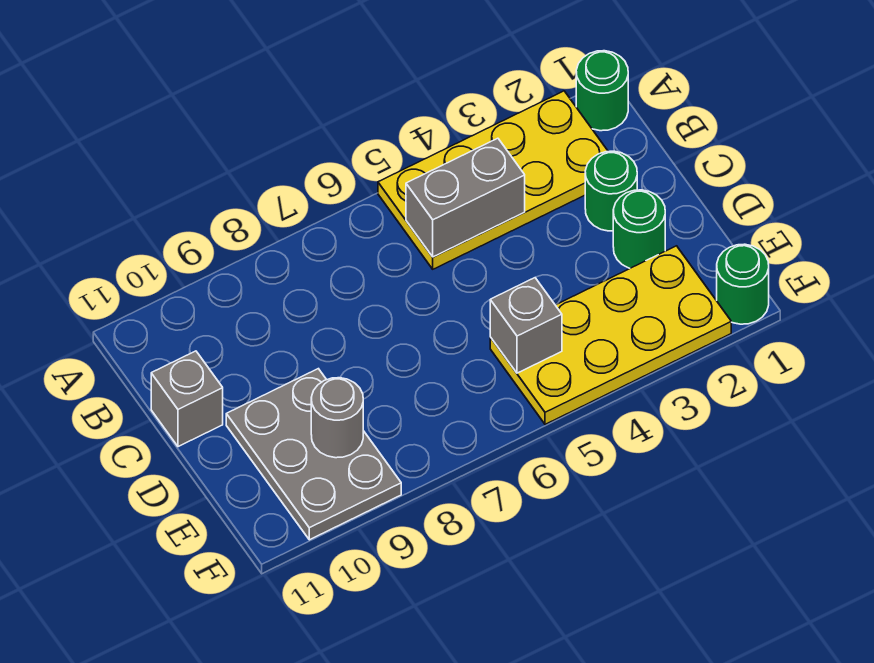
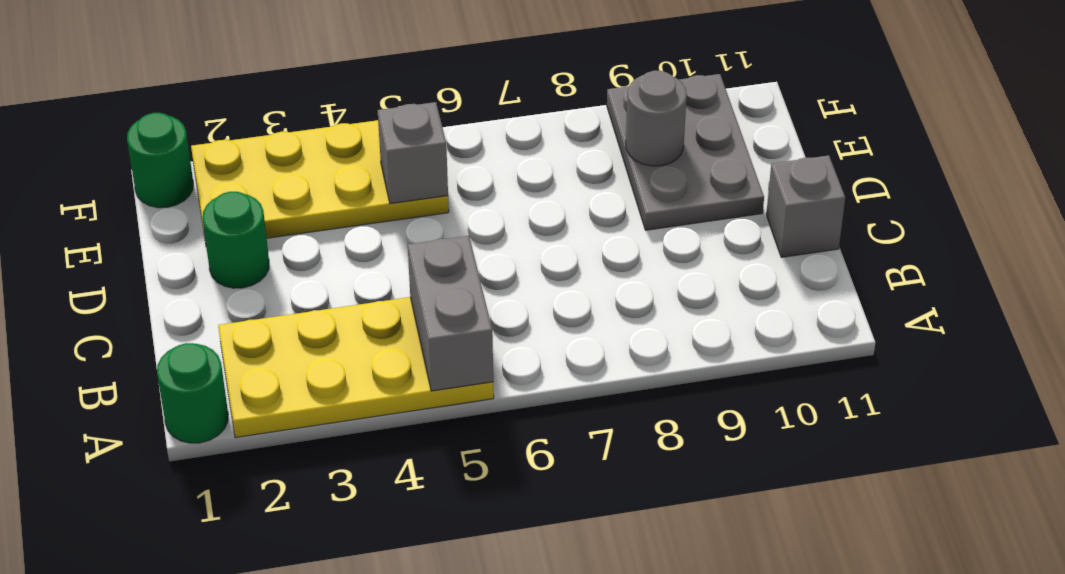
grey 1x2 brick [406,138,525,257] -> grey 1x2 brick turned to [408,236,493,391]
green 1x1 round brick [585,151,637,231] -> none

